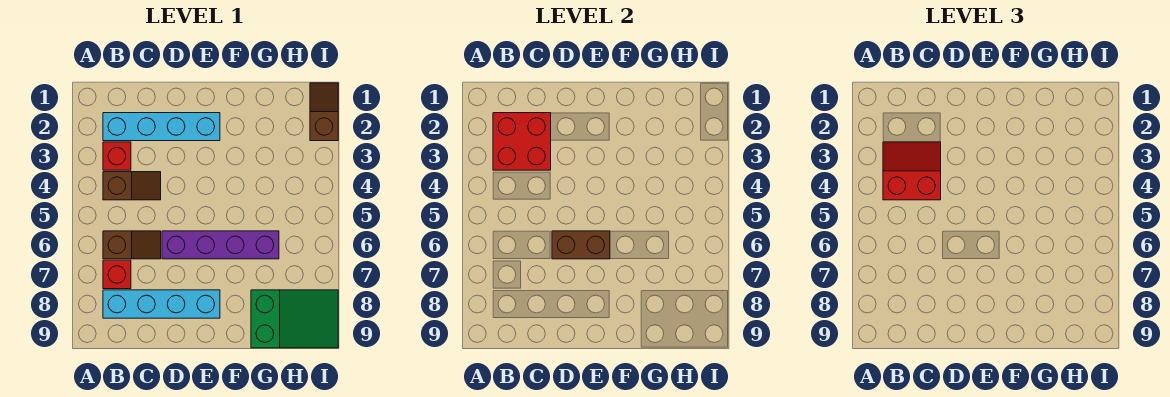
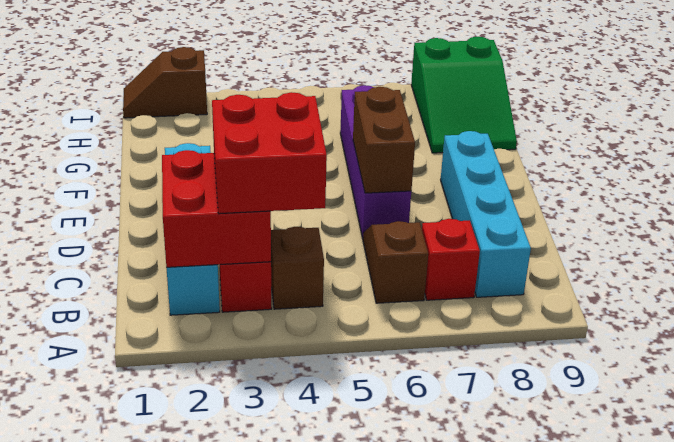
red 2x2 slope [883,142,941,200] -> red 2x2 brick [212,92,327,214]
green 2x3 slope [251,290,338,348] -> green 2x3 slope turned to [411,37,517,153]

